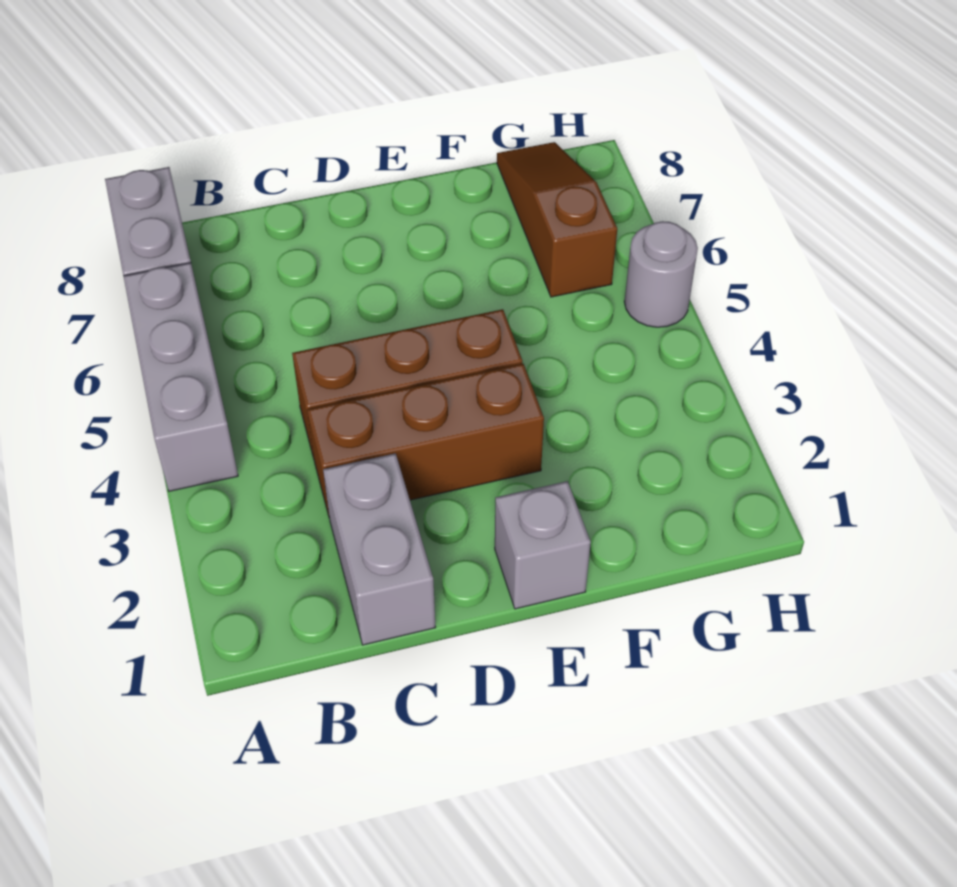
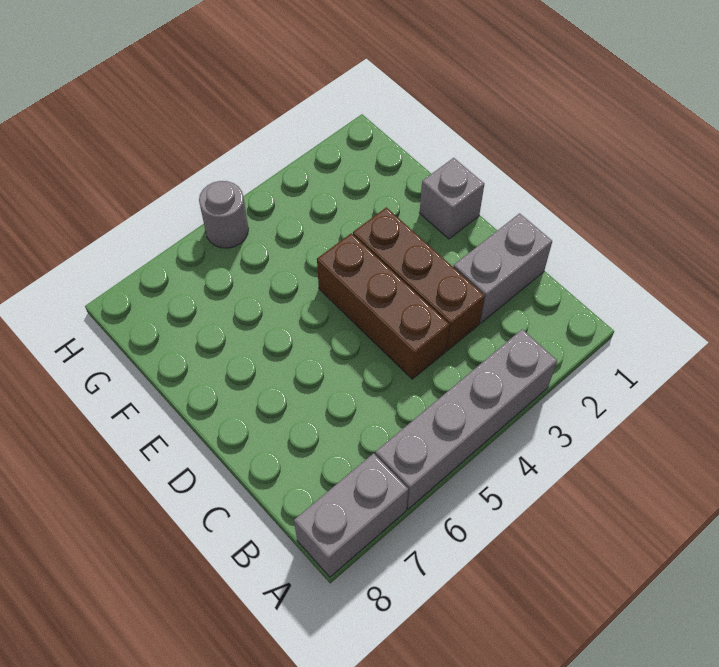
grey 1x3 brick [124,263,238,491] -> grey 1x4 brick [375,329,557,509]
brown 1x3 slope [497,142,617,297] -> none

